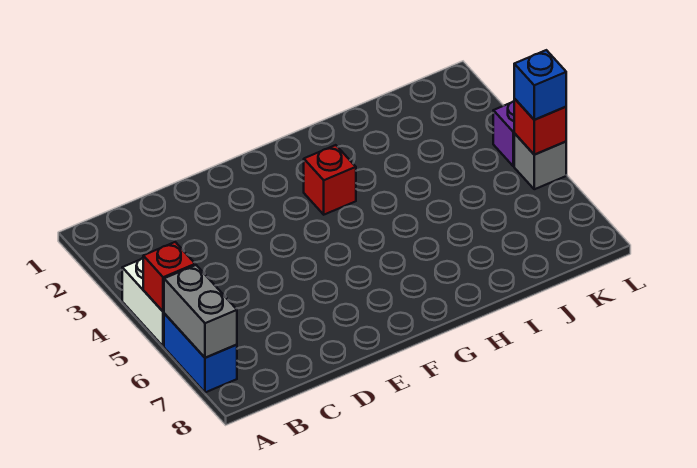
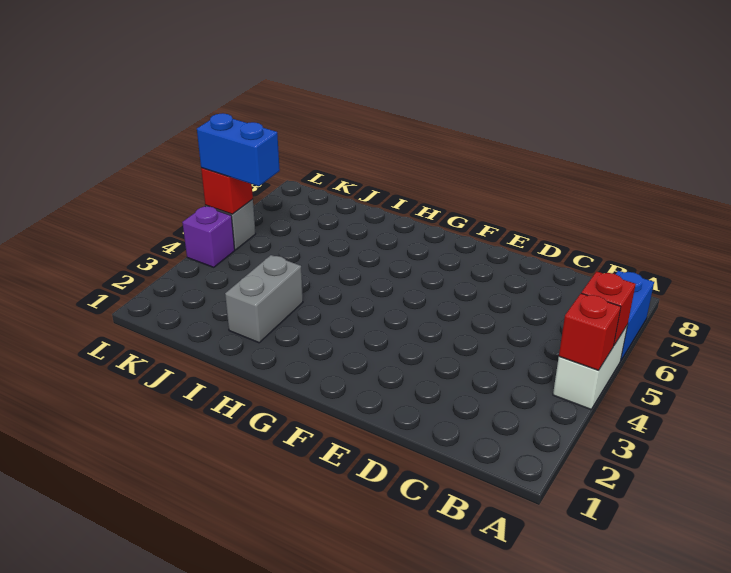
grey 1x2 brick [164,265,237,358] -> grey 1x2 brick moved to [225,255,303,343]
red 1x1 brick [304,145,356,215] -> red 1x1 brick moved to [559,293,621,370]
blue 1x1 brick [514,50,566,120] -> blue 1x2 brick [197,113,280,186]

